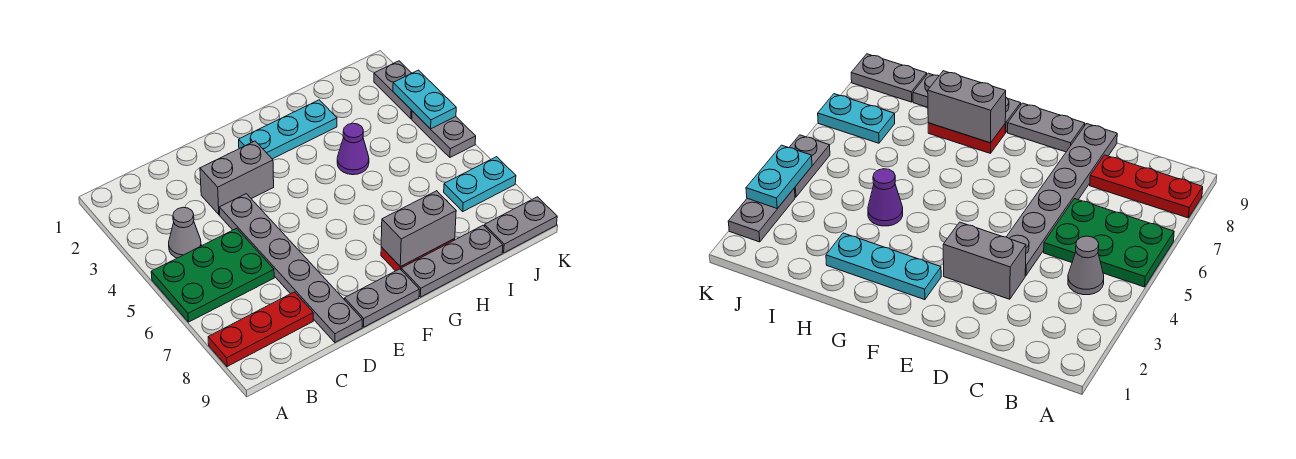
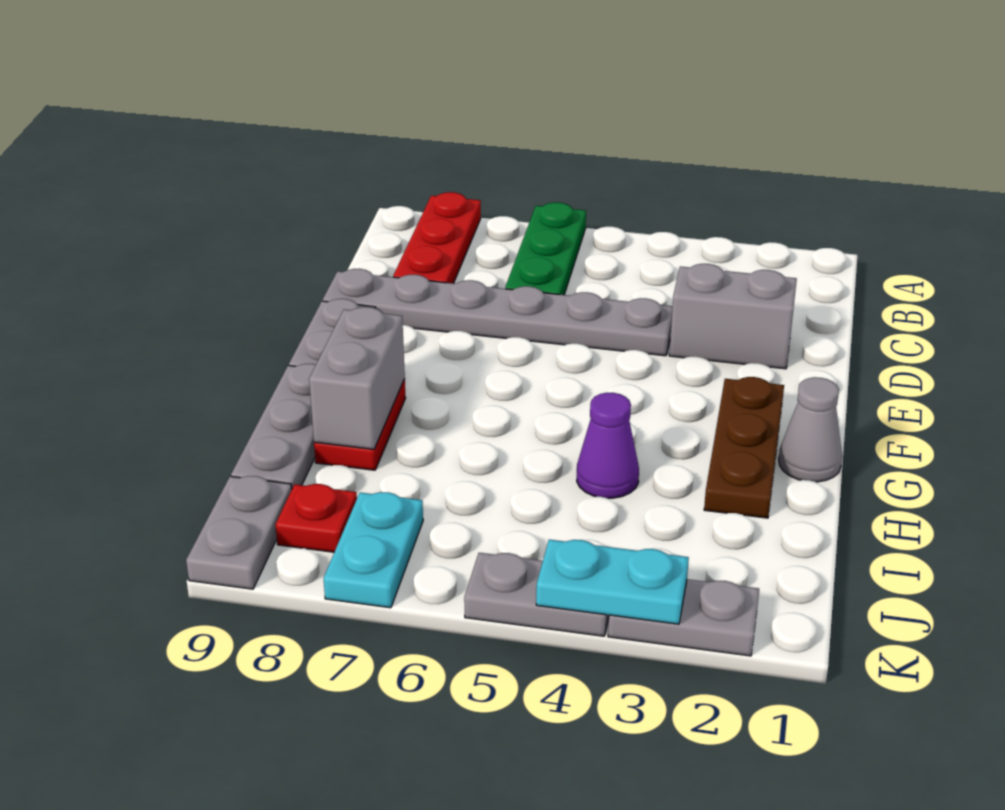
green 2x3 plate [151,228,274,322] -> green 1x3 plate [505,202,586,295]
grey 1x1 cone [169,207,201,258] -> grey 1x1 cone moved to [779,377,842,482]
grey 1x2 brick [200,141,274,215] -> grey 1x2 brick turned to [669,264,797,369]
cyan 1x3 plate [239,100,337,159] -> brown 1x3 plate [704,377,784,518]
none -> red 1x1 plate [276,484,357,552]

